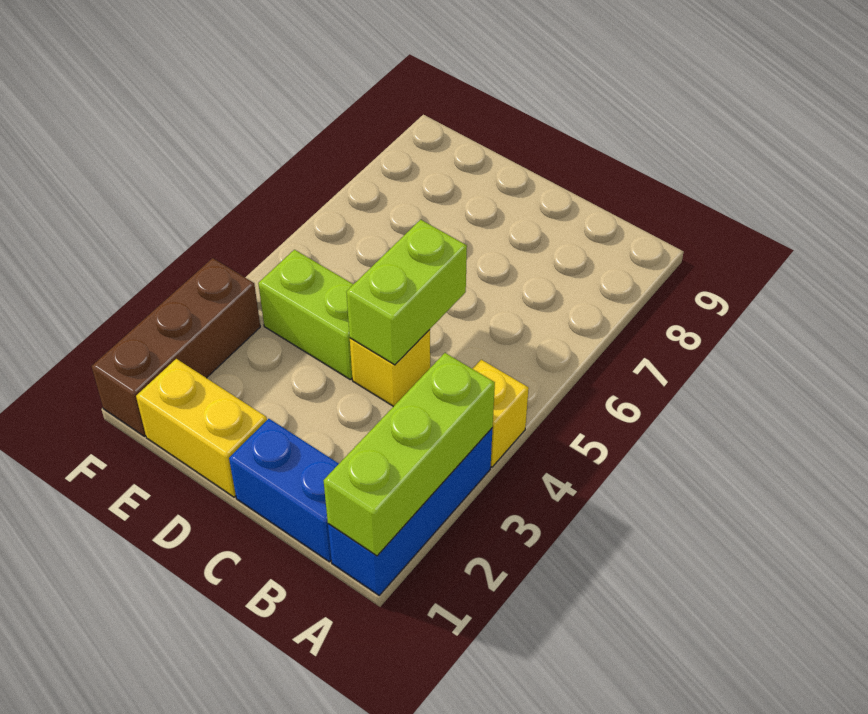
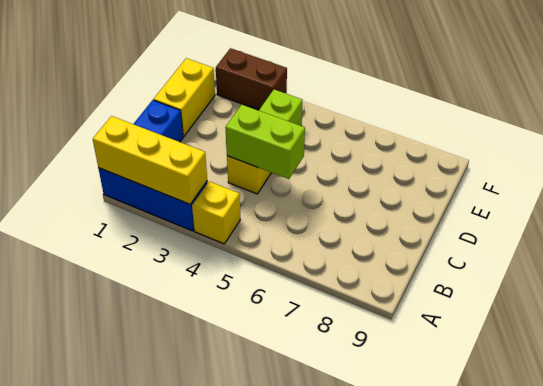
lime 1x3 brick [323,353,495,556] -> yellow 1x3 brick [93,116,207,204]
brown 1x3 brick [92,258,260,436] -> brown 1x2 brick [216,48,287,110]

